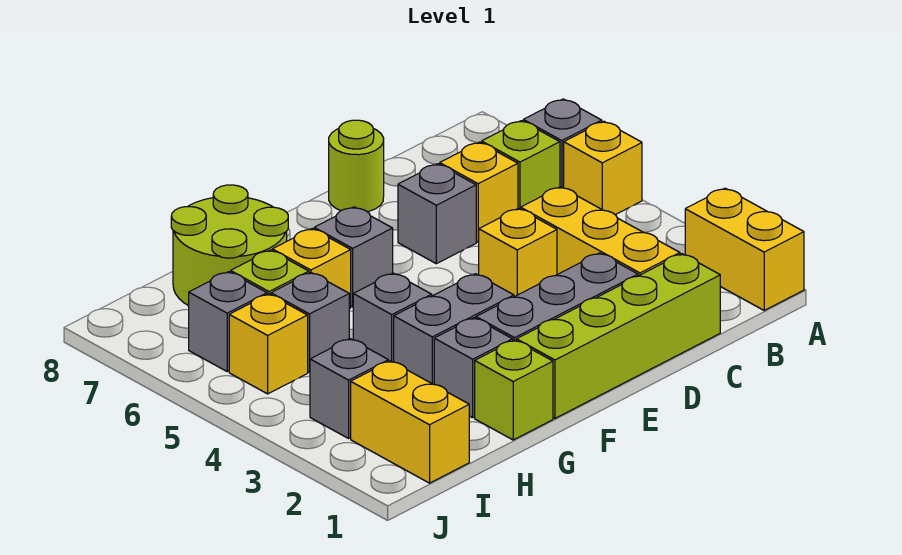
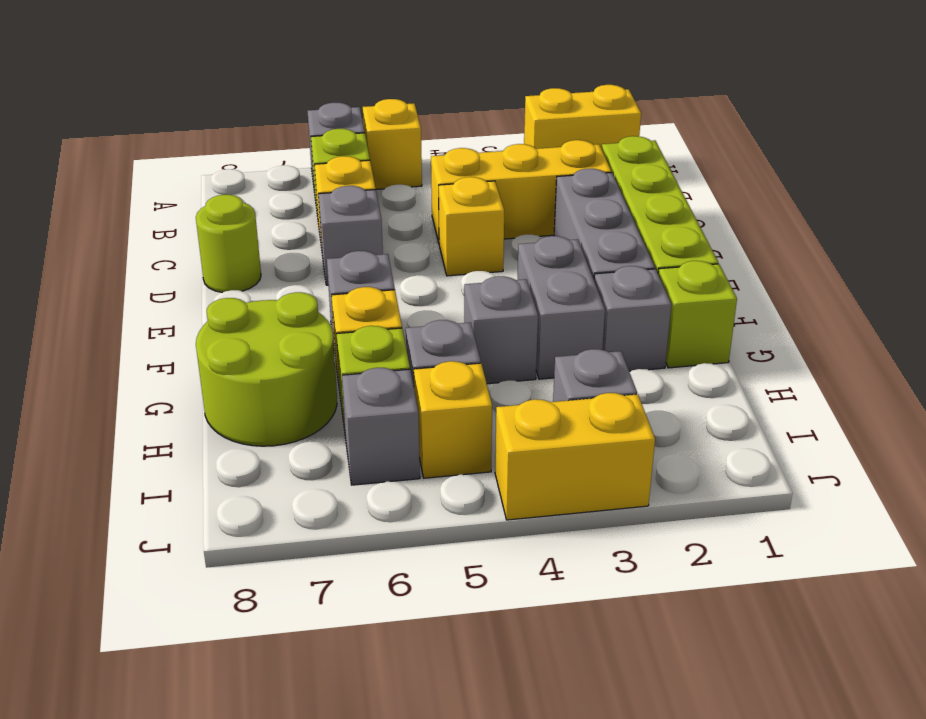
yellow 1x2 brick [351,361,469,483] -> yellow 1x2 brick moved to [495,393,655,520]

